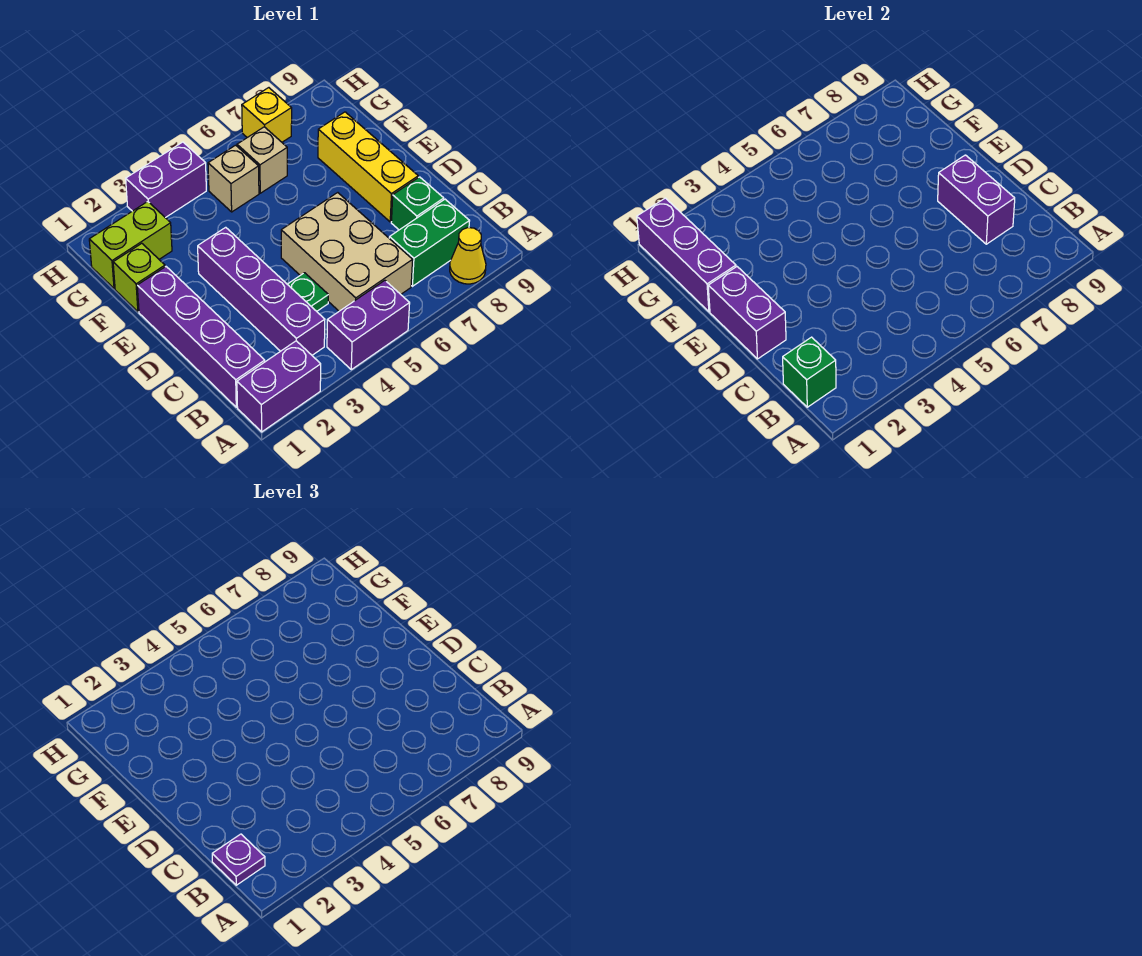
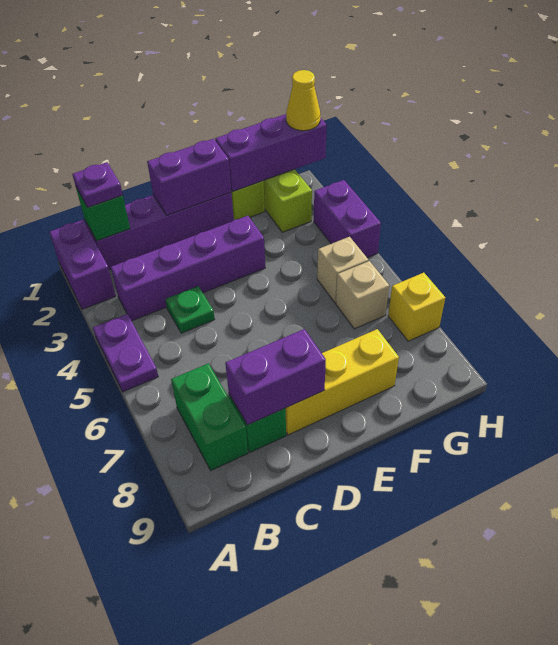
purple 1x2 brick [327,280,410,370] -> purple 1x2 plate [93,314,158,392]
yellow 1x1 cone [450,228,486,284] -> yellow 1x1 cone moved to [286,70,320,131]
tan 2x3 brick [281,193,413,311] -> none

